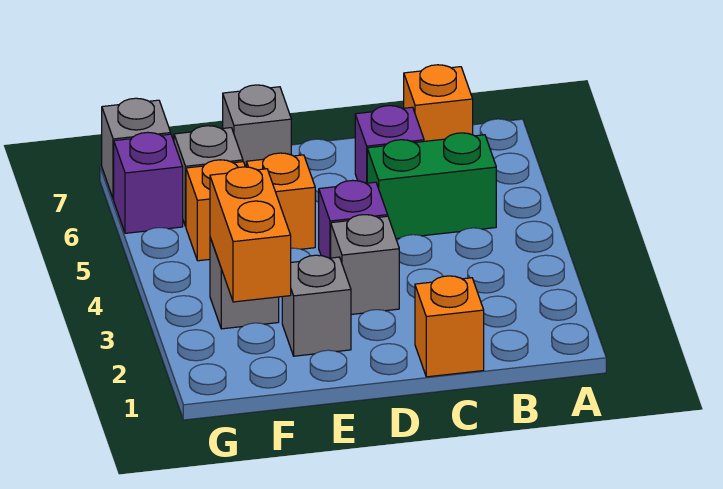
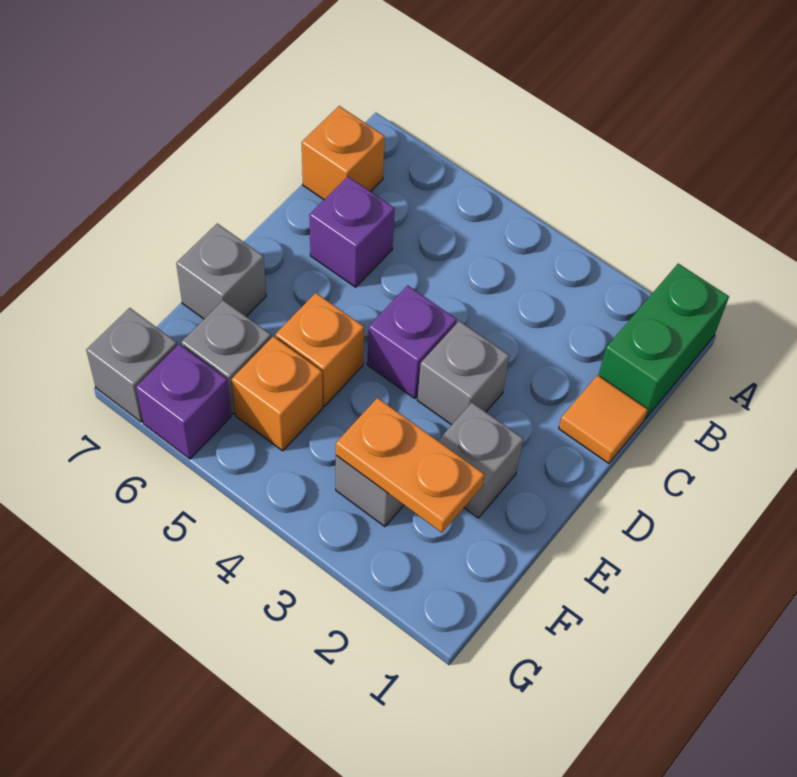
green 1x2 brick [367,133,496,239] -> green 1x2 brick moved to [598,264,729,419]
orange 1x1 brick [415,276,484,377] -> orange 1x1 tile [559,375,648,463]
orange 1x2 brick [210,167,291,302] -> orange 1x2 plate [336,398,484,533]

